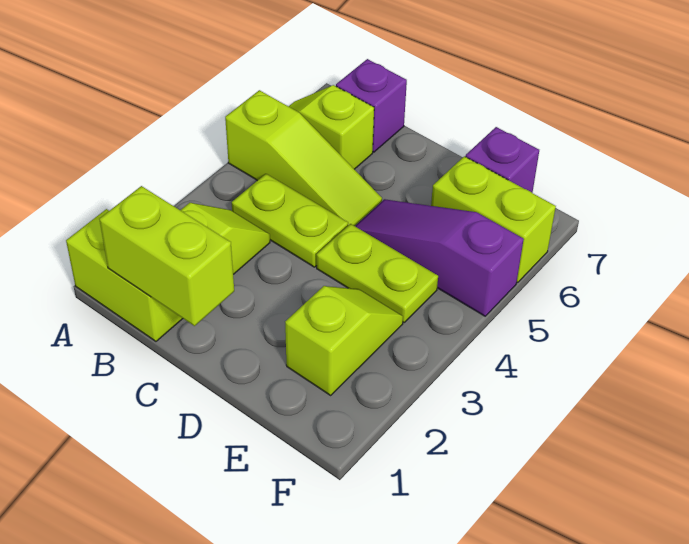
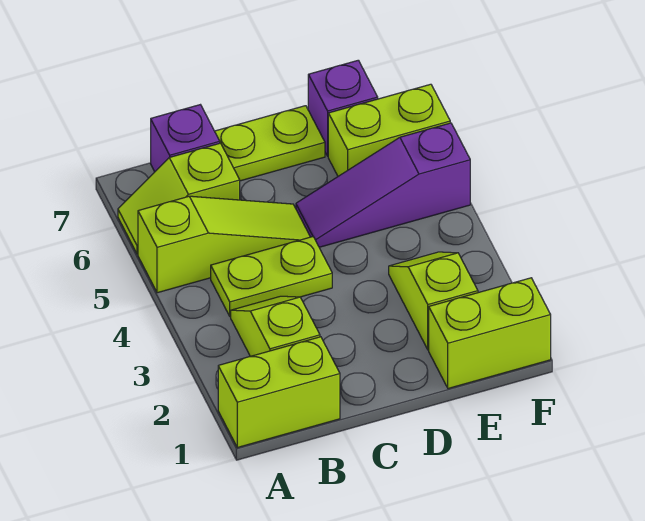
lime 1x2 brick [99,186,234,326] -> lime 1x2 brick moved to [429,278,551,389]
lime 1x2 plate [317,224,438,322] -> lime 1x2 plate moved to [215,106,325,181]

